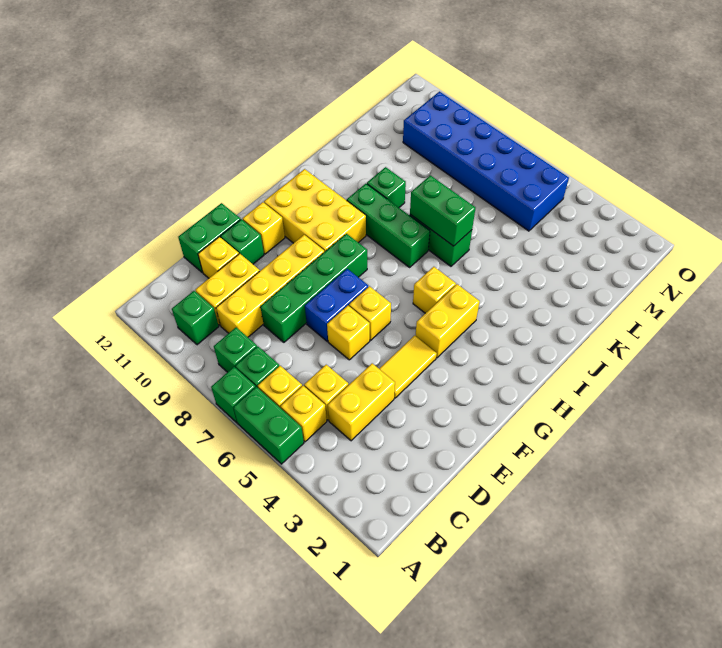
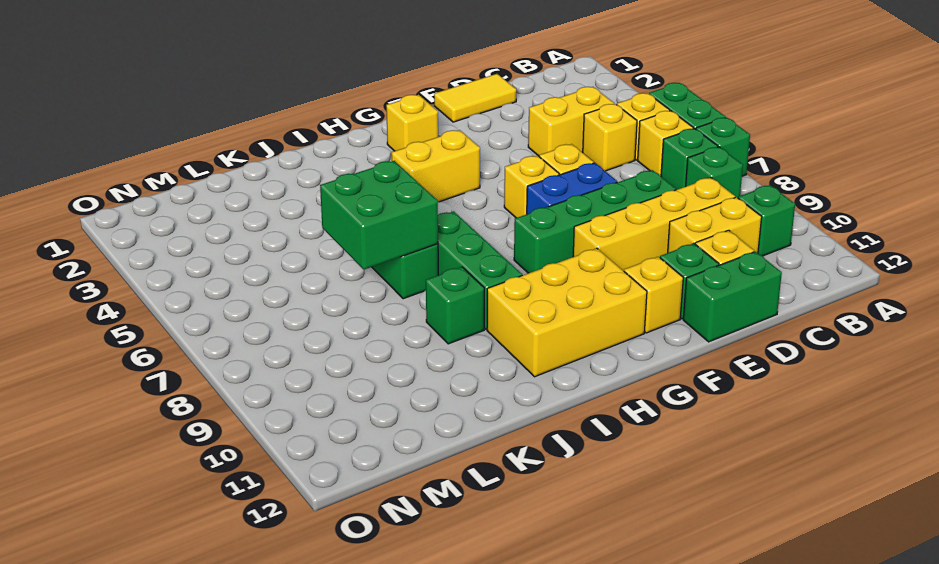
yellow 1x2 tile [379,336,437,398] -> yellow 1x2 tile moved to [434,74,516,122]
yellow 2x3 brick [264,169,366,252] -> yellow 2x3 brick turned to [487,248,647,377]
yellow 1x1 brick [413,267,456,313] -> yellow 1x1 brick moved to [386,95,438,151]
green 1x2 brick [410,175,476,246] -> green 2x2 brick [320,161,438,270]
blue 2x6 brick [403,92,569,231] -> none

